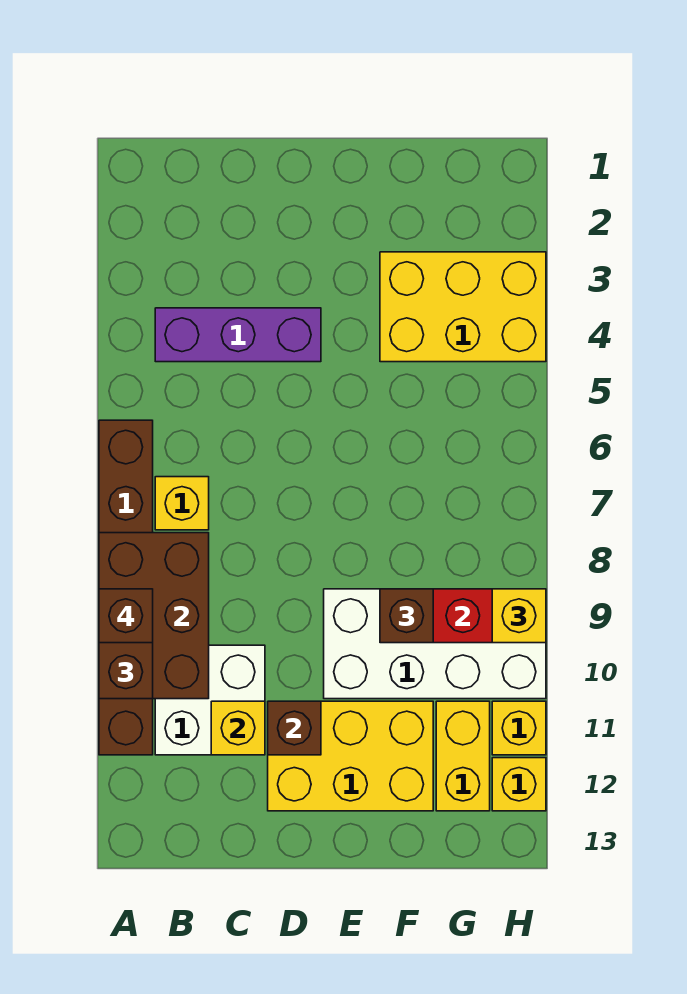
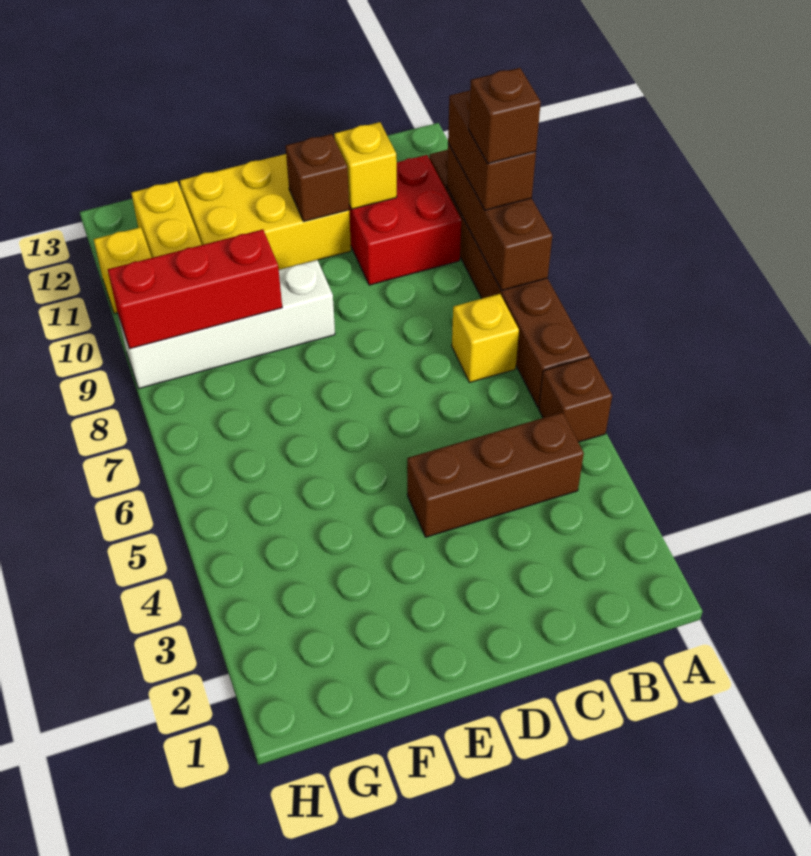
brown 2x3 brick [99,533,209,699] -> brown 1x3 brick [447,143,552,290]
purple 1x3 brick [155,308,321,362] -> brown 1x3 brick [407,413,584,537]
white 2x2 brick [155,645,265,755] -> red 2x2 brick [349,155,461,285]
white 2x4 brick [324,589,546,699] -> white 1x4 brick [118,260,335,388]
yellow 2x3 brick [380,252,546,362] -> none
brown 1x1 brick [380,589,433,643] -> brown 1x1 brick moved to [539,357,612,442]
yellow 1x1 brick [492,589,546,643] -> none
yellow 1x1 brick [492,758,546,811] -> none

